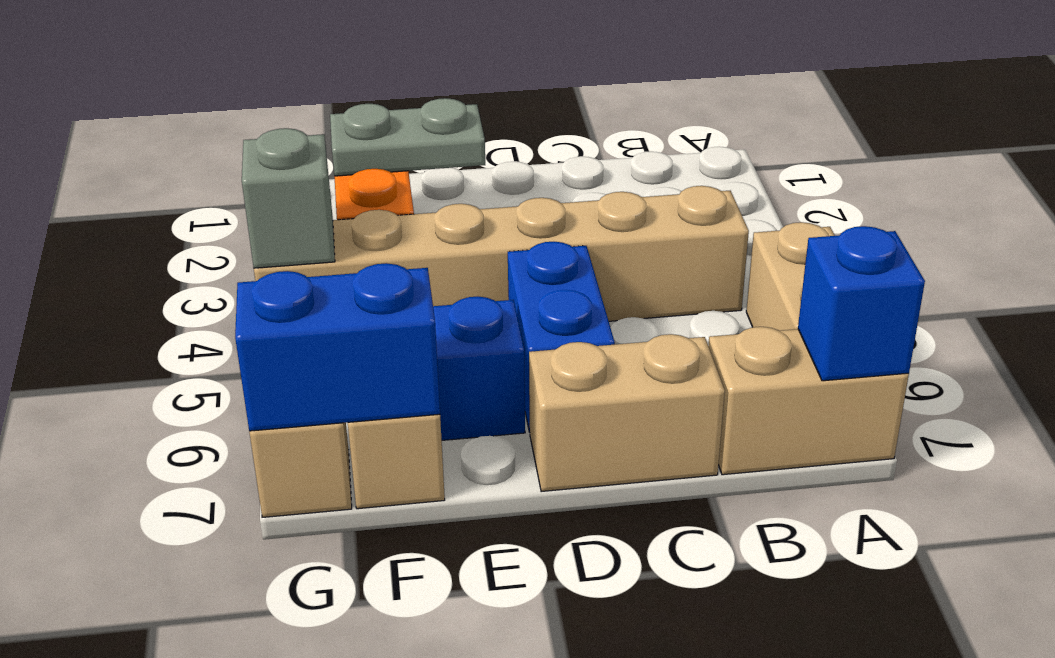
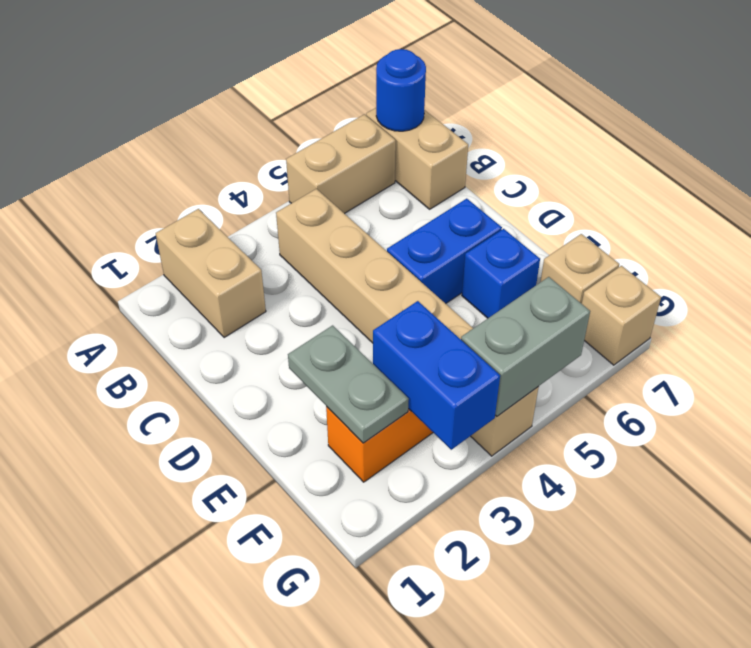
blue 1x1 brick [798,226,925,381] -> blue 1x1 round brick [376,49,426,131]
tan 1x2 brick [529,334,725,491] -> tan 1x2 brick moved to [156,209,266,338]
blue 1x2 brick [235,263,440,431] -> blue 1x2 brick moved to [373,301,500,450]
grey 1x1 brick [242,128,335,268] -> grey 1x2 brick [461,277,590,416]

